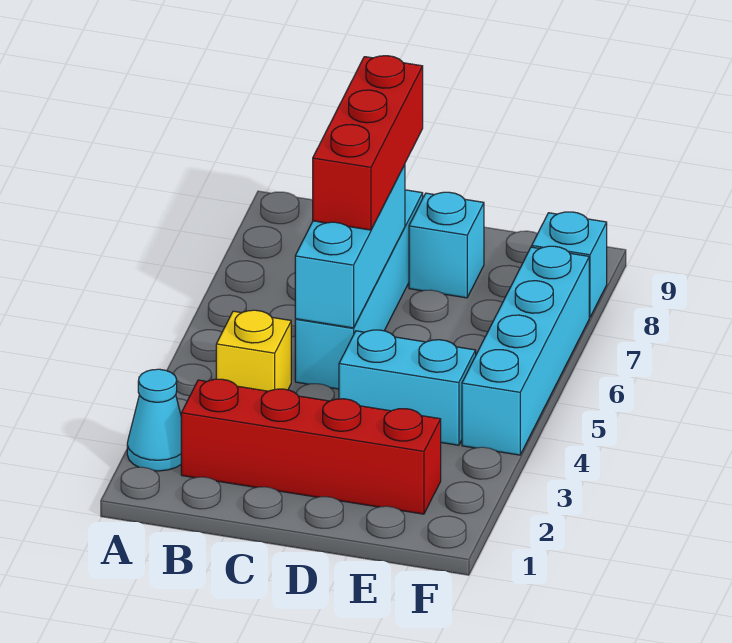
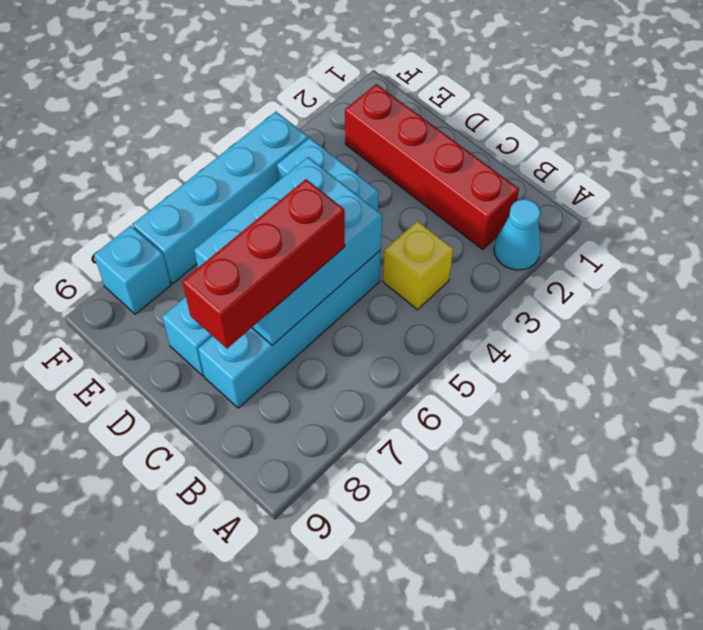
cyan 1x3 brick [295,165,405,328] -> cyan 2x3 brick [194,157,382,345]

